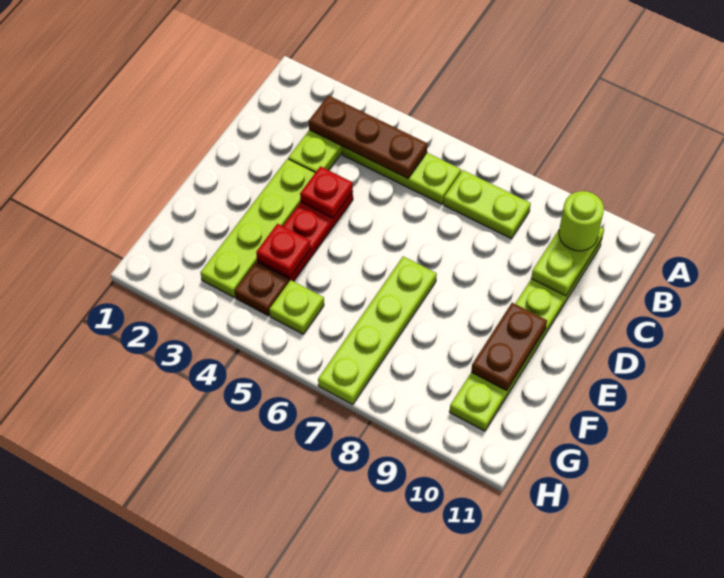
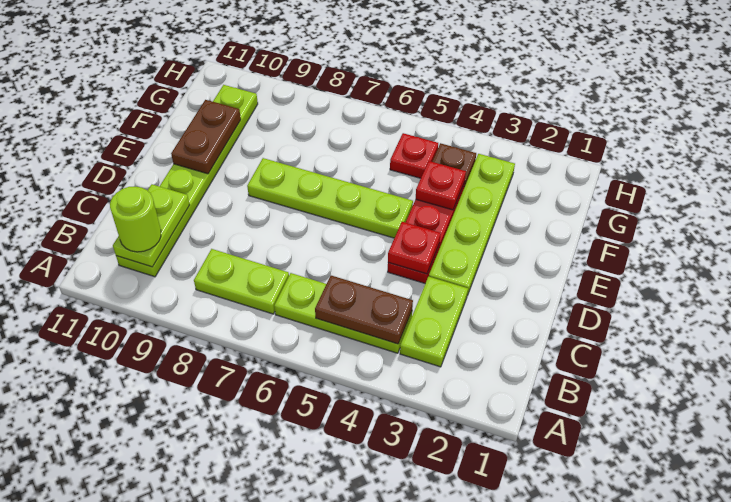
brown 1x3 plate [309,95,427,178] -> brown 1x2 plate [315,276,413,344]
lime 1x4 plate [318,256,437,404] -> lime 1x4 plate turned to [247,158,413,238]
lime 1x1 plate [269,280,324,334] -> red 1x1 plate [390,133,438,178]

